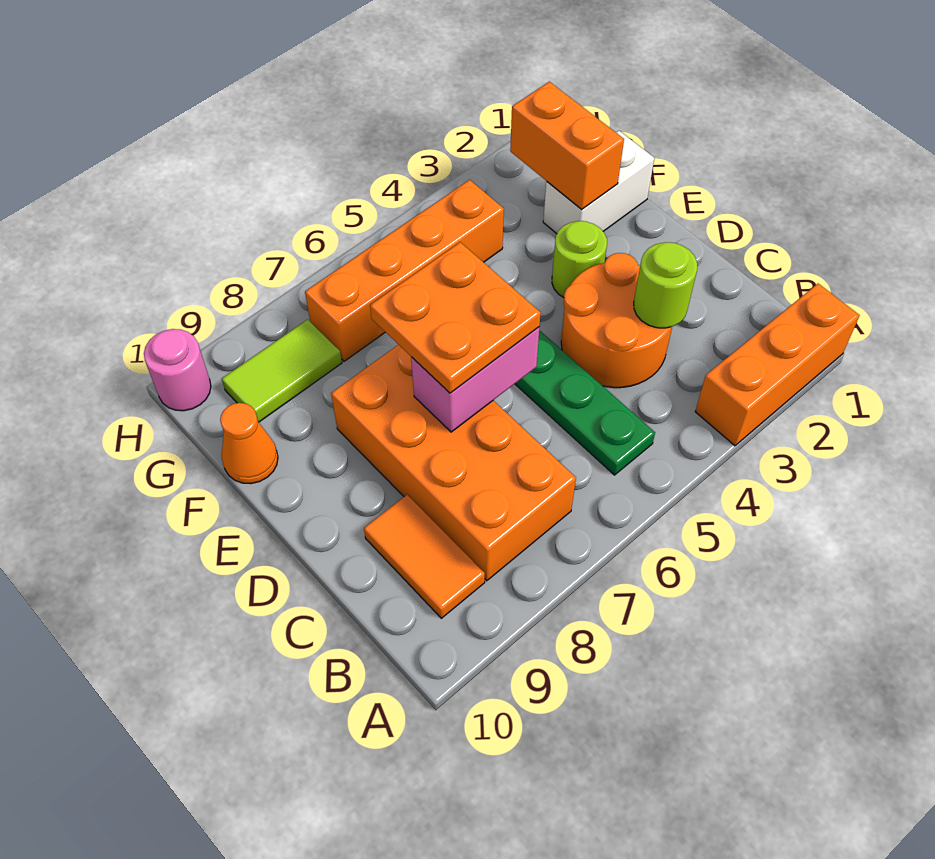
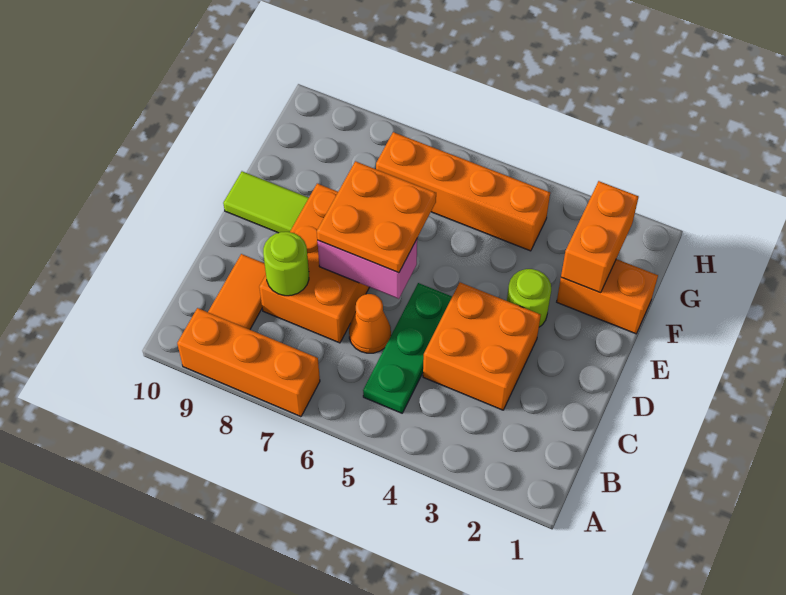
orange 1x3 brick [695,284,860,446] -> orange 1x3 brick moved to [177,308,320,417]
orange 2x4 brick [331,345,576,581] -> orange 2x3 brick [259,184,369,343]
orange 2x2 round brick [561,253,672,388] -> orange 2x2 brick [423,282,541,410]
lime 1x1 round brick [634,242,697,328] -> lime 1x1 round brick moved to [263,232,309,296]
white 1x2 brick [543,131,654,234] -> orange 1x2 brick [557,259,658,334]
orange 1x1 cone [220,403,278,484] -> orange 1x1 cone moved to [349,294,391,353]
lime 1x2 tile [222,319,342,422] -> lime 1x2 tile moved to [223,171,309,233]
pink 1x1 round brick [144,329,211,411] -> none

